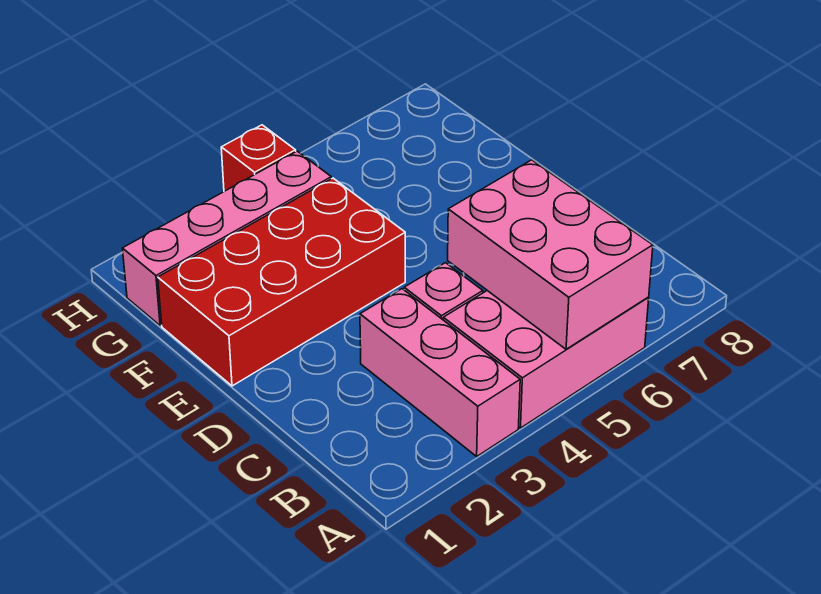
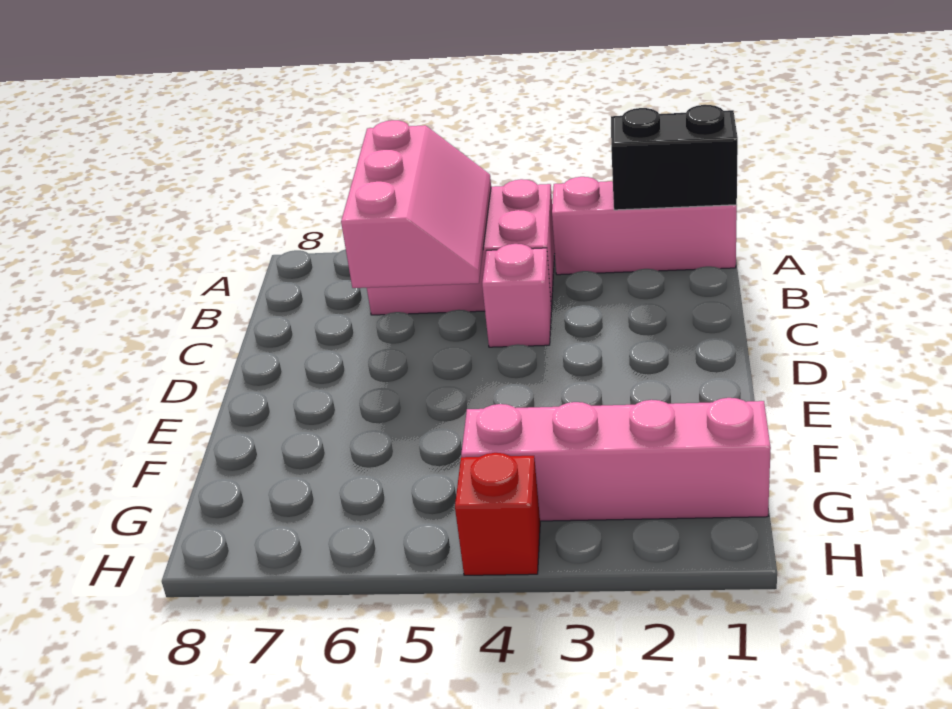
none -> black 1x2 brick [611,105,738,210]
pink 1x3 brick [360,289,520,456] -> pink 1x3 brick turned to [552,177,737,275]
pink 2x3 brick [448,160,653,349] -> pink 2x3 slope [341,120,491,288]
red 2x4 brick [158,178,405,386] -> none

